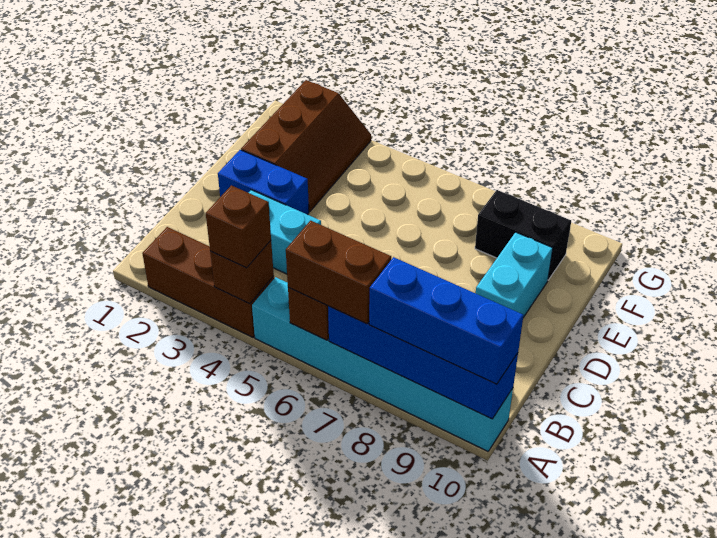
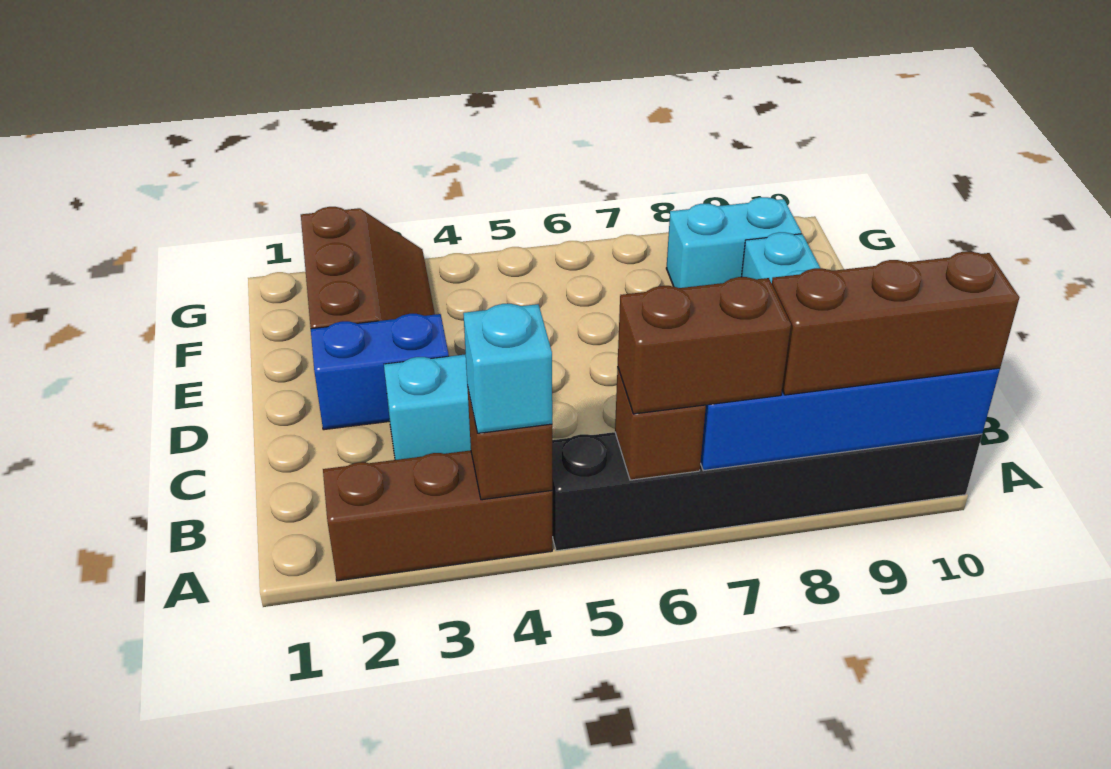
brown 1x1 brick [206,185,271,268] -> cyan 1x1 brick [463,304,552,433]
cyan 1x6 brick [252,277,513,451] -> black 1x6 brick [552,432,982,551]
blue 1x3 brick [369,257,523,384] -> brown 1x3 brick [772,252,1019,395]
black 1x2 brick [475,190,571,280] -> cyan 1x2 brick [666,197,801,288]

